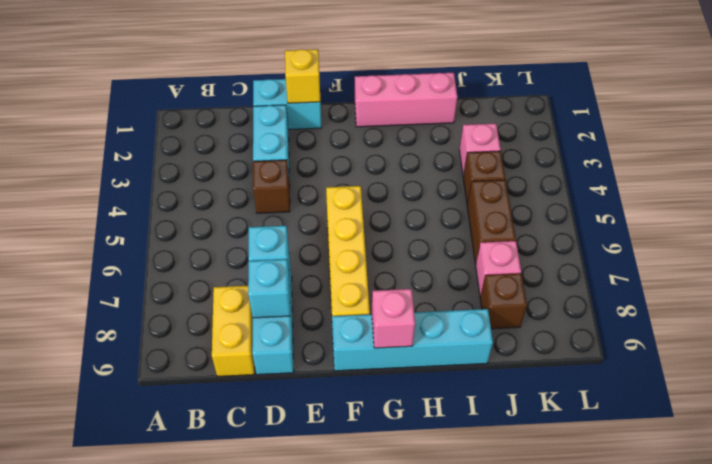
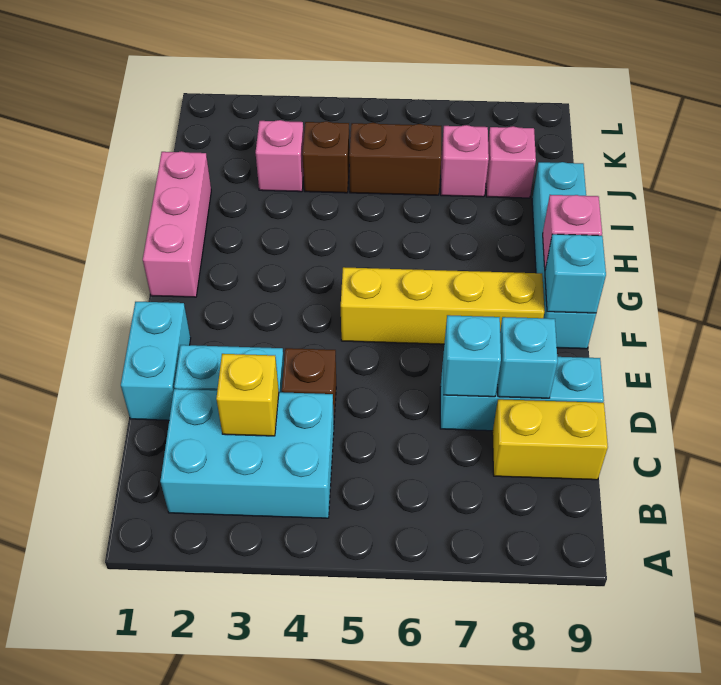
none -> cyan 2x3 brick [160,389,334,518]
yellow 1x1 brick [285,49,321,103] -> yellow 1x1 brick moved to [216,354,279,436]
none -> cyan 1x1 brick [545,234,606,313]
brown 1x1 brick [480,273,527,329] -> pink 1x1 brick [486,126,536,198]

